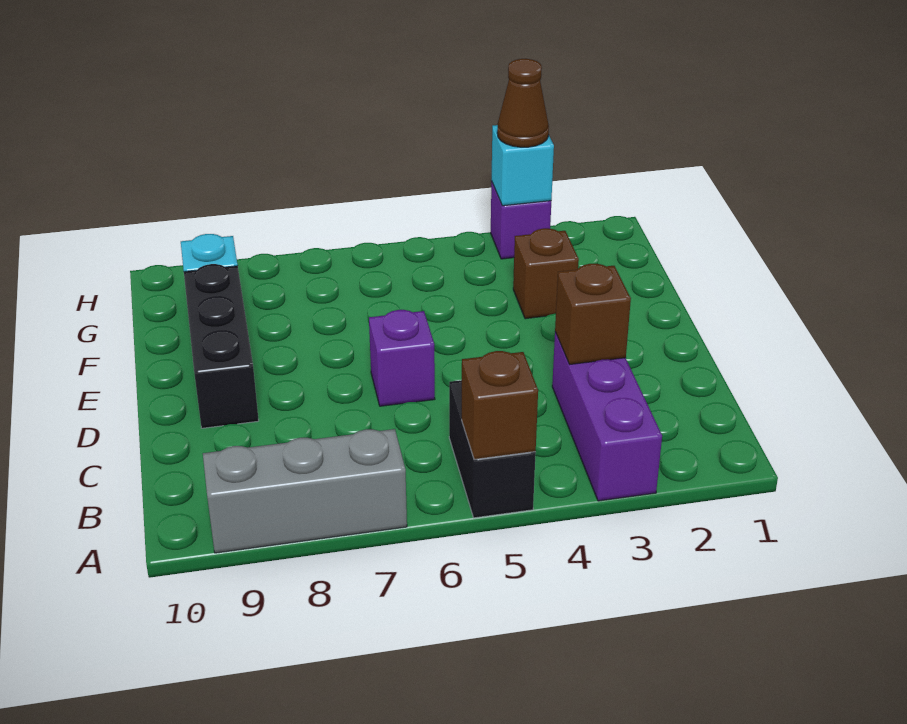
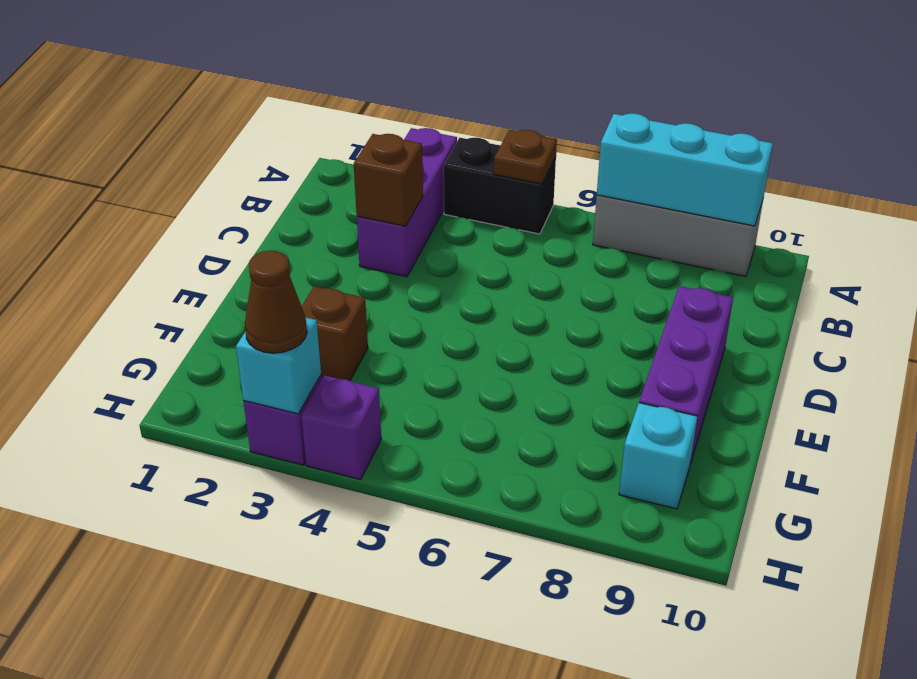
black 1x2 brick [449,380,536,518] -> black 1x2 brick turned to [444,138,556,234]
brown 1x1 brick [462,351,538,459] -> brown 1x1 plate [494,130,557,184]
none -> cyan 1x3 brick [597,113,773,226]
purple 1x1 brick [369,310,435,406] -> purple 1x1 brick moved to [301,375,381,480]
black 1x3 brick [184,264,259,428] -> purple 1x3 brick [639,286,733,464]

